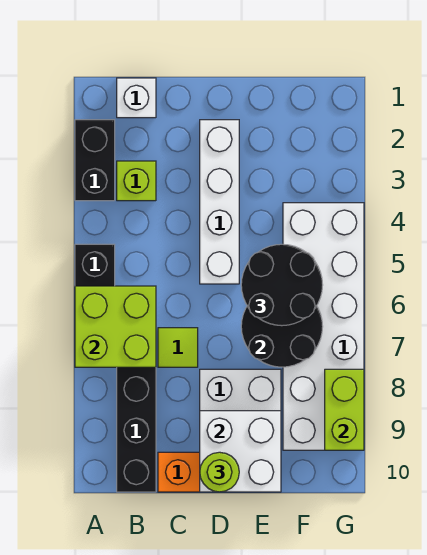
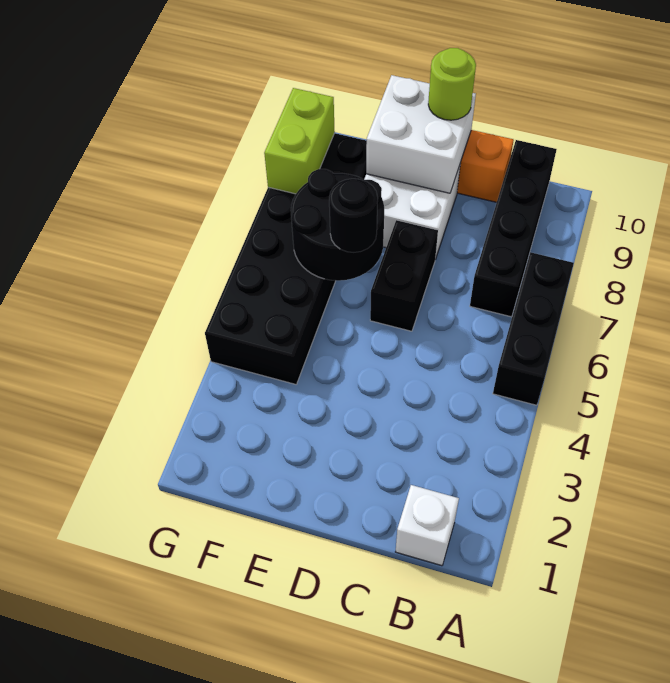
black 1x2 brick [75,120,115,201] -> black 1x2 brick moved to [370,220,438,331]
lime 2x2 brick [75,286,156,367] -> none
lime 1x1 brick [117,161,156,201] -> none
lime 1x1 tile [158,328,198,367] -> none
white 1x4 brick [200,120,239,284] -> none
black 2x2 round brick [241,244,323,326] -> black 1x1 round brick [329,179,378,252]
white 2x6 brick [283,203,364,450] -> black 2x6 brick [205,133,367,384]

